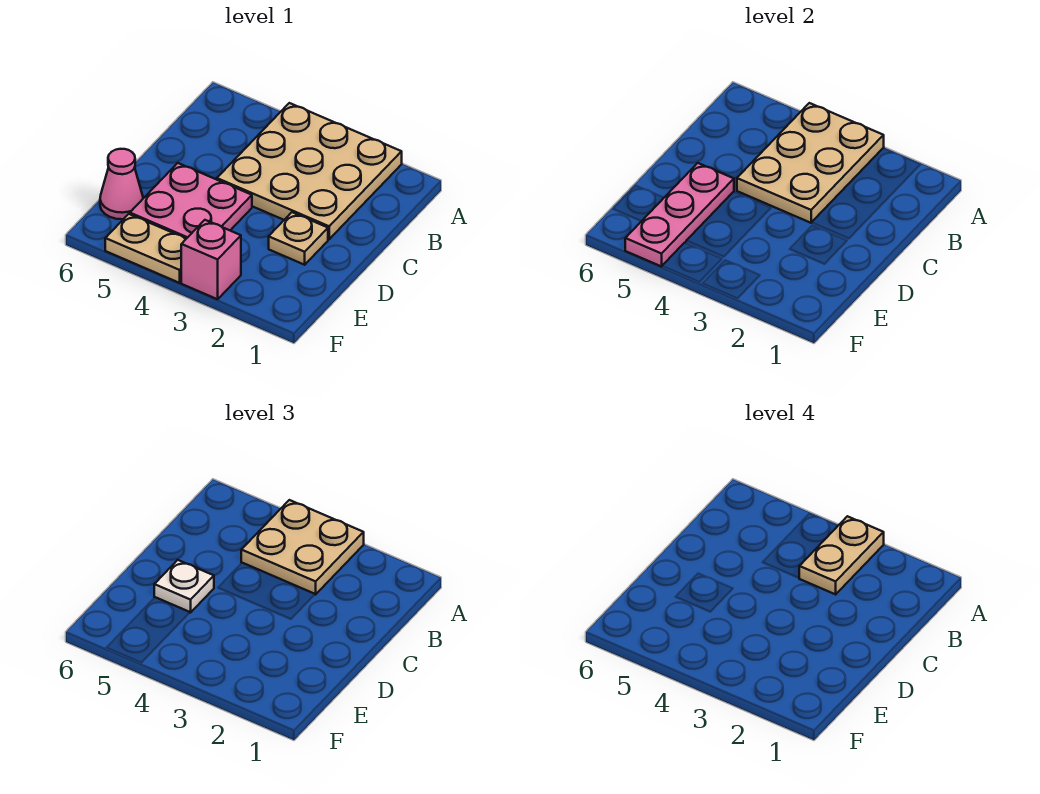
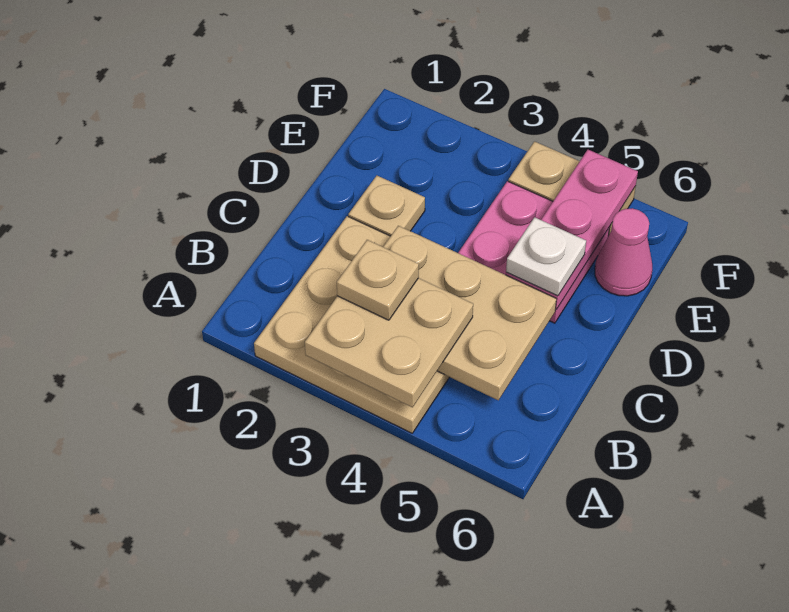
tan 2x3 plate [737,103,884,223] -> tan 2x3 plate turned to [383,226,556,400]
tan 1x2 plate [799,516,884,594] -> tan 1x1 plate [337,240,419,320]
pink 1x1 brick [181,220,241,299] -> none

